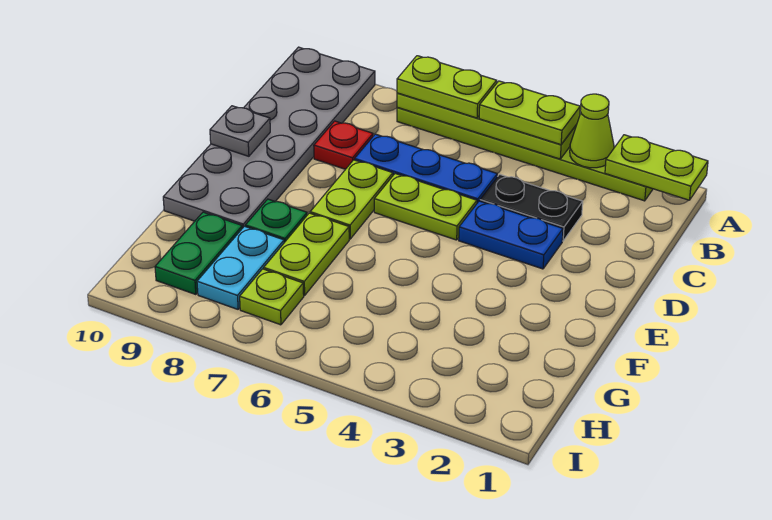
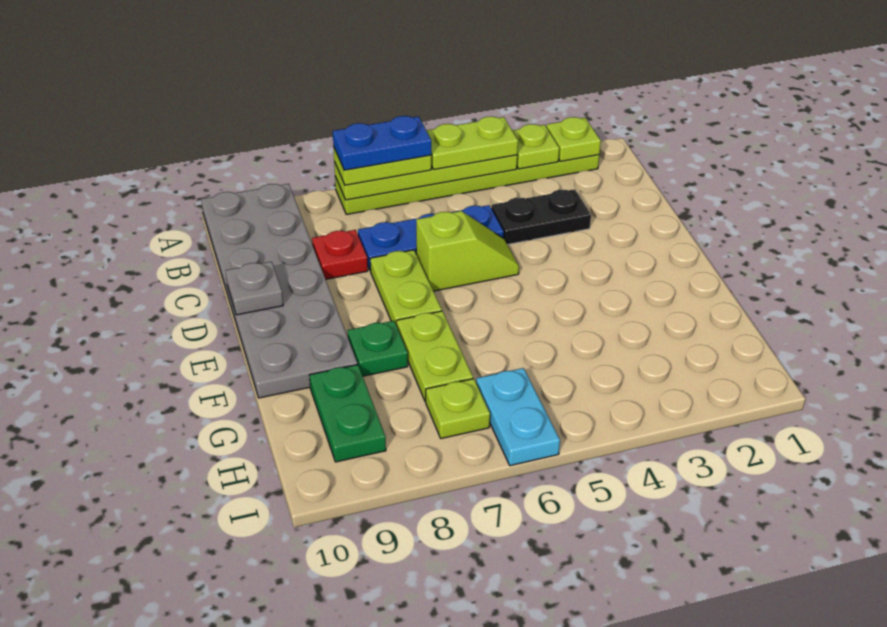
lime 1x2 plate [605,135,708,200] -> lime 1x1 plate [546,117,601,161]
lime 1x1 cone [570,94,614,168] -> lime 1x1 plate [512,124,559,169]
blue 1x2 plate [459,201,563,269] -> blue 1x2 plate moved to [333,116,431,170]
lime 1x2 plate [374,174,477,240] -> lime 1x2 slope [416,211,519,291]
cyan 1x2 plate [197,226,284,309] -> cyan 1x2 plate moved to [476,368,560,466]

